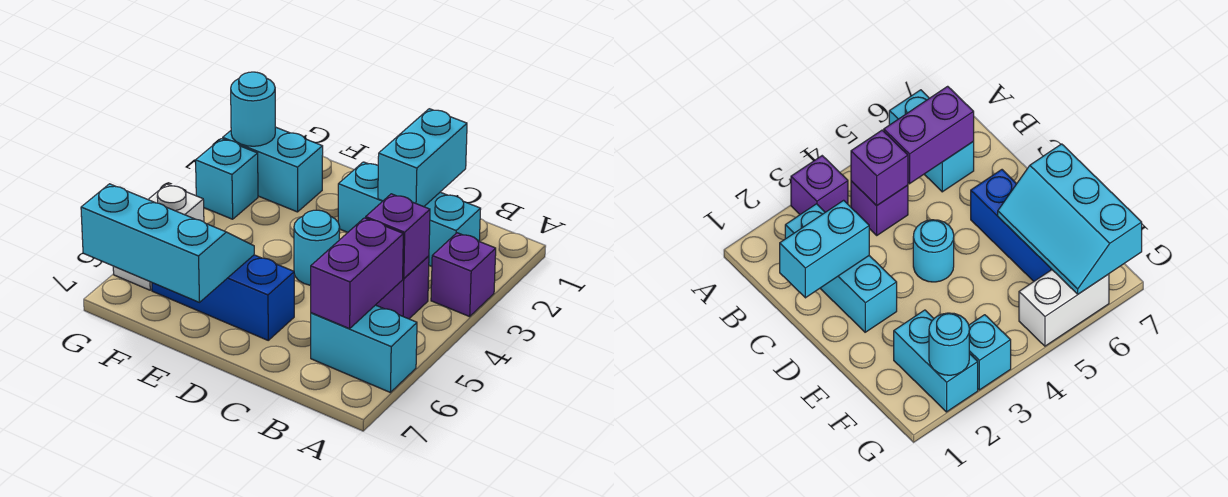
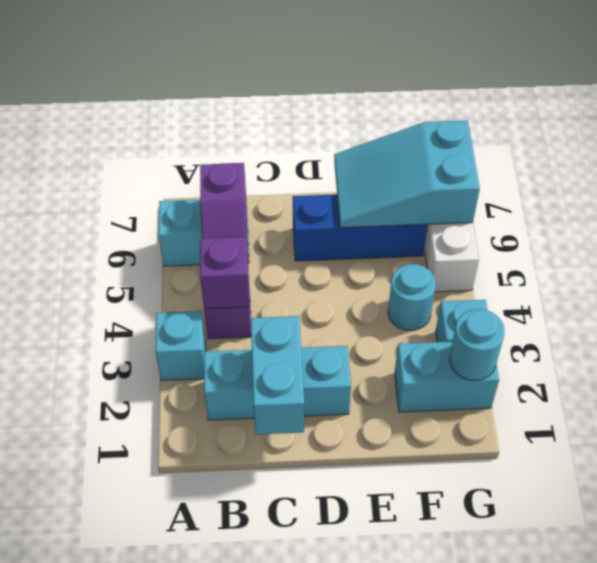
purple 1x1 brick [431,233,496,317] -> cyan 1x1 brick [155,311,206,381]
purple 1x2 brick [311,218,403,329] -> purple 1x2 slope [200,163,248,257]
cyan 1x1 round brick [294,210,340,285] -> cyan 1x1 round brick moved to [388,264,436,331]
cyan 2x3 slope [81,184,254,302] -> cyan 2x3 slope turned to [334,120,480,228]

